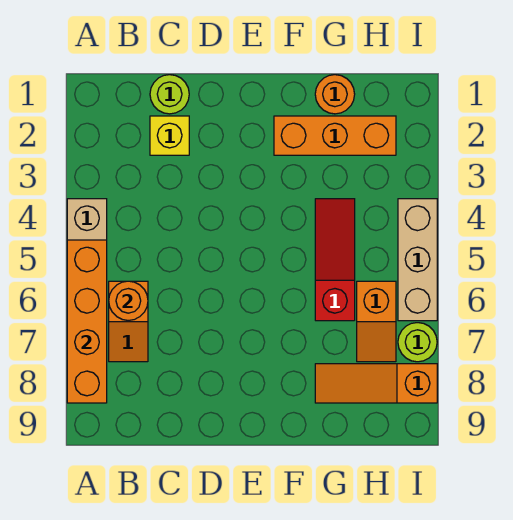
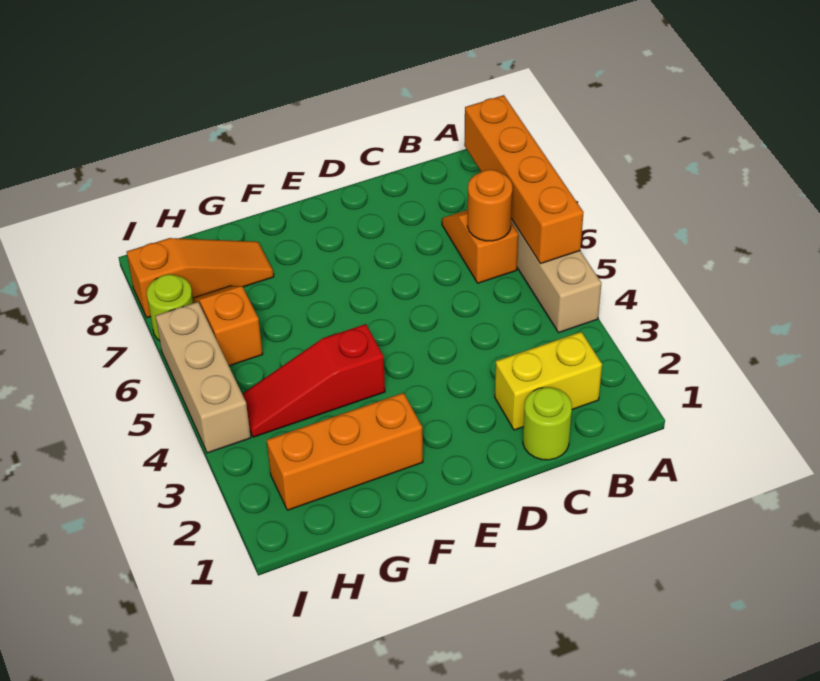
yellow 1x1 brick [150,116,189,155] -> yellow 1x2 brick [495,332,602,430]
orange 1x1 round brick [315,75,355,114] -> none
red 1x3 slope [315,199,355,321] -> red 1x3 slope turned to [242,324,385,437]

